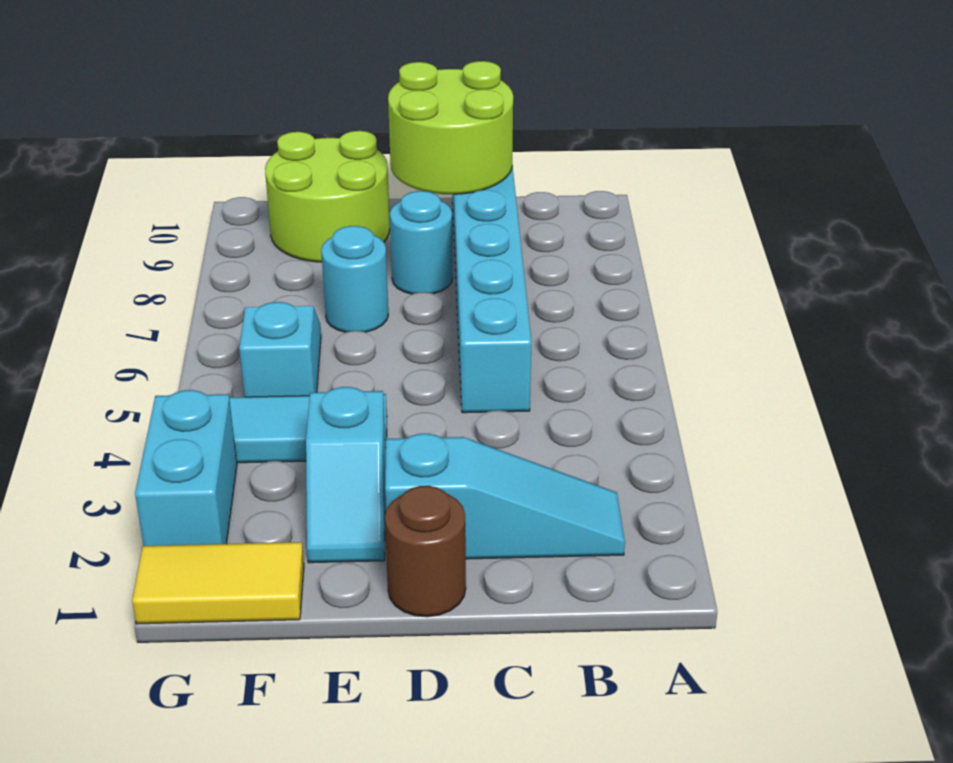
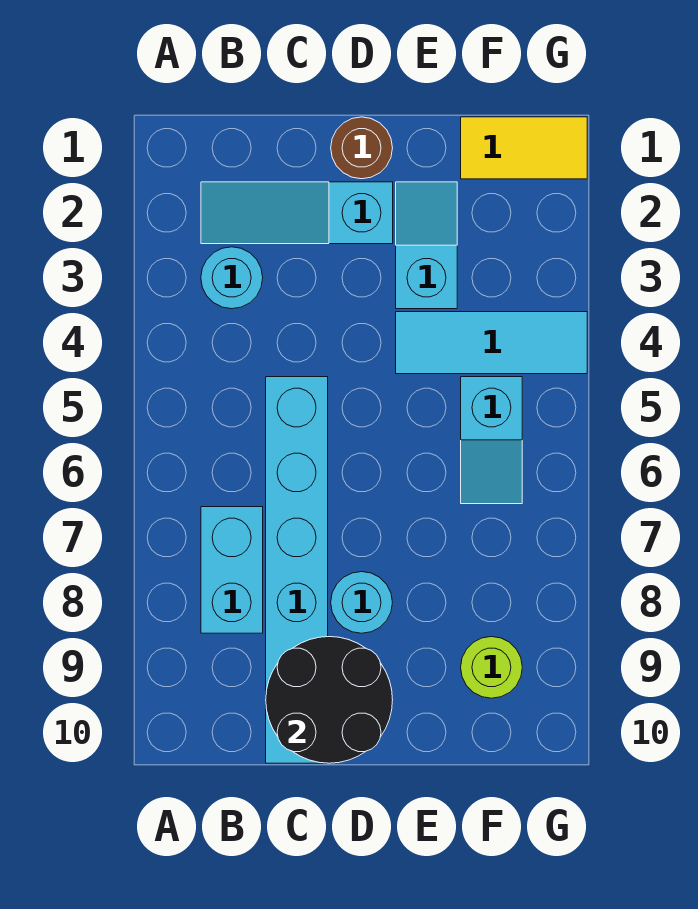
lime 2x2 round brick [388,61,513,194] -> black 2x2 round brick [266,637,393,763]
cyan 1x1 round brick [321,226,388,332] -> cyan 1x1 round brick moved to [201,247,263,309]
lime 2x2 round brick [265,131,390,262] -> lime 1x1 round brick [461,637,522,698]
cyan 1x2 brick [135,390,237,546] -> cyan 1x2 brick moved to [201,507,263,633]

